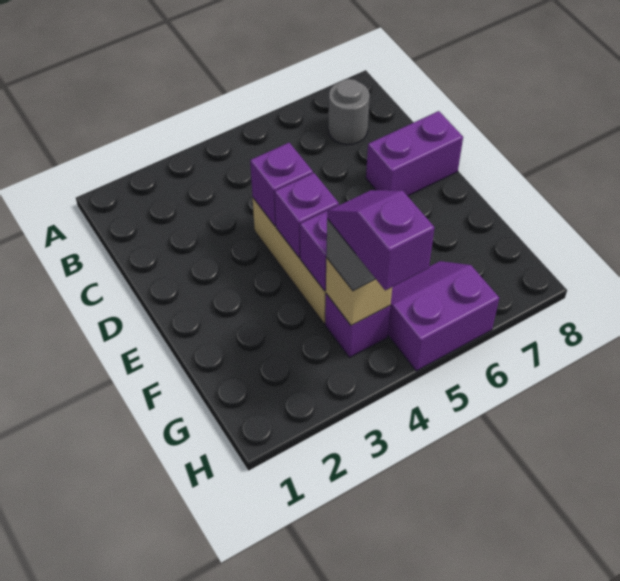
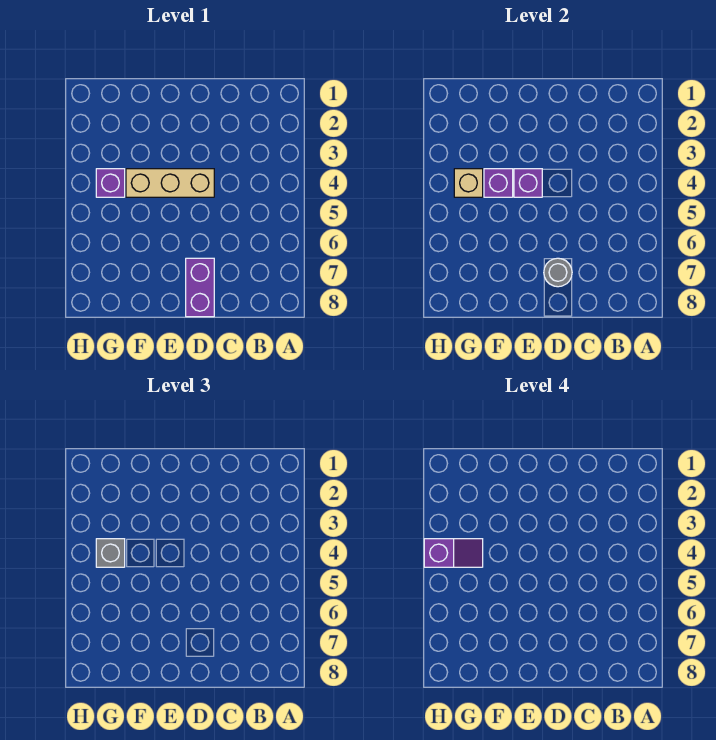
grey 1x1 round brick [328,79,370,145] -> grey 1x1 round brick moved to [544,258,572,287]
purple 1x1 brick [250,143,313,226] -> none
purple 2x2 slope [388,261,499,371] -> none

